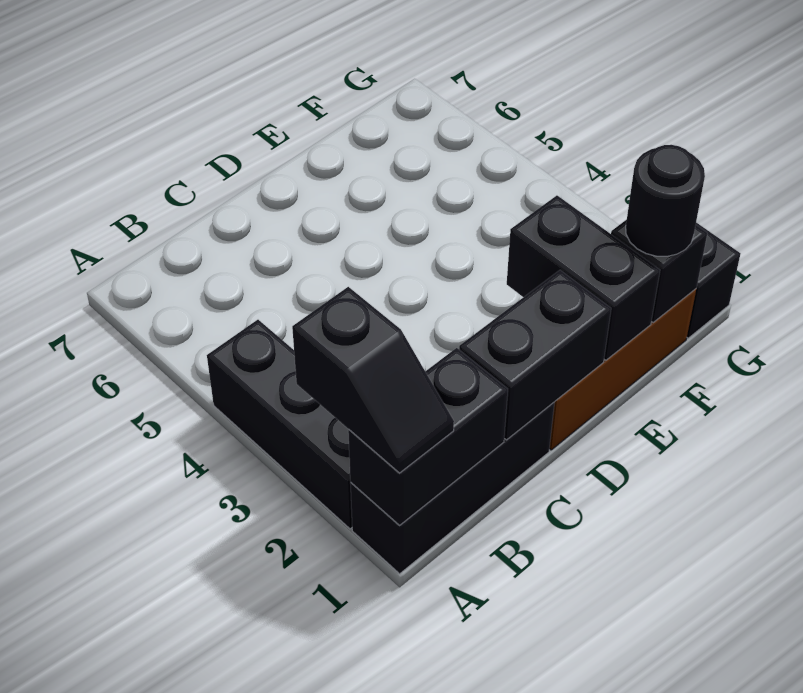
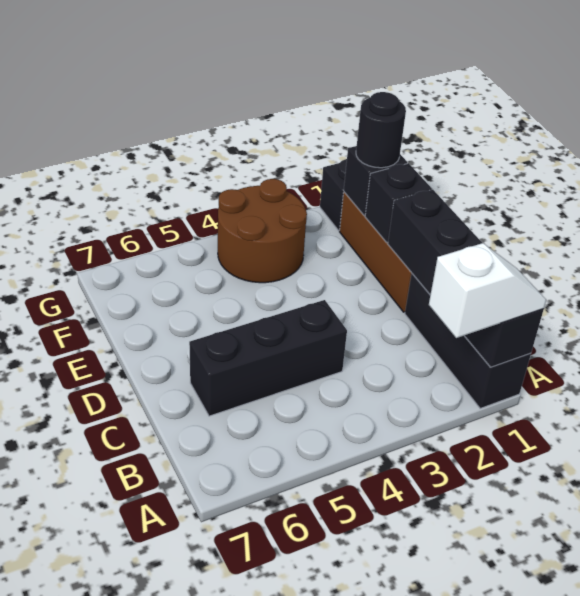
black 1x2 slope [292,287,454,473] -> white 1x2 slope [429,243,546,338]
black 1x3 brick [207,320,352,529] -> black 1x3 brick moved to [189,300,347,416]
black 1x2 brick [507,196,660,360] -> black 1x1 brick [365,163,432,243]
none -> brown 2x2 round brick [218,179,307,283]

